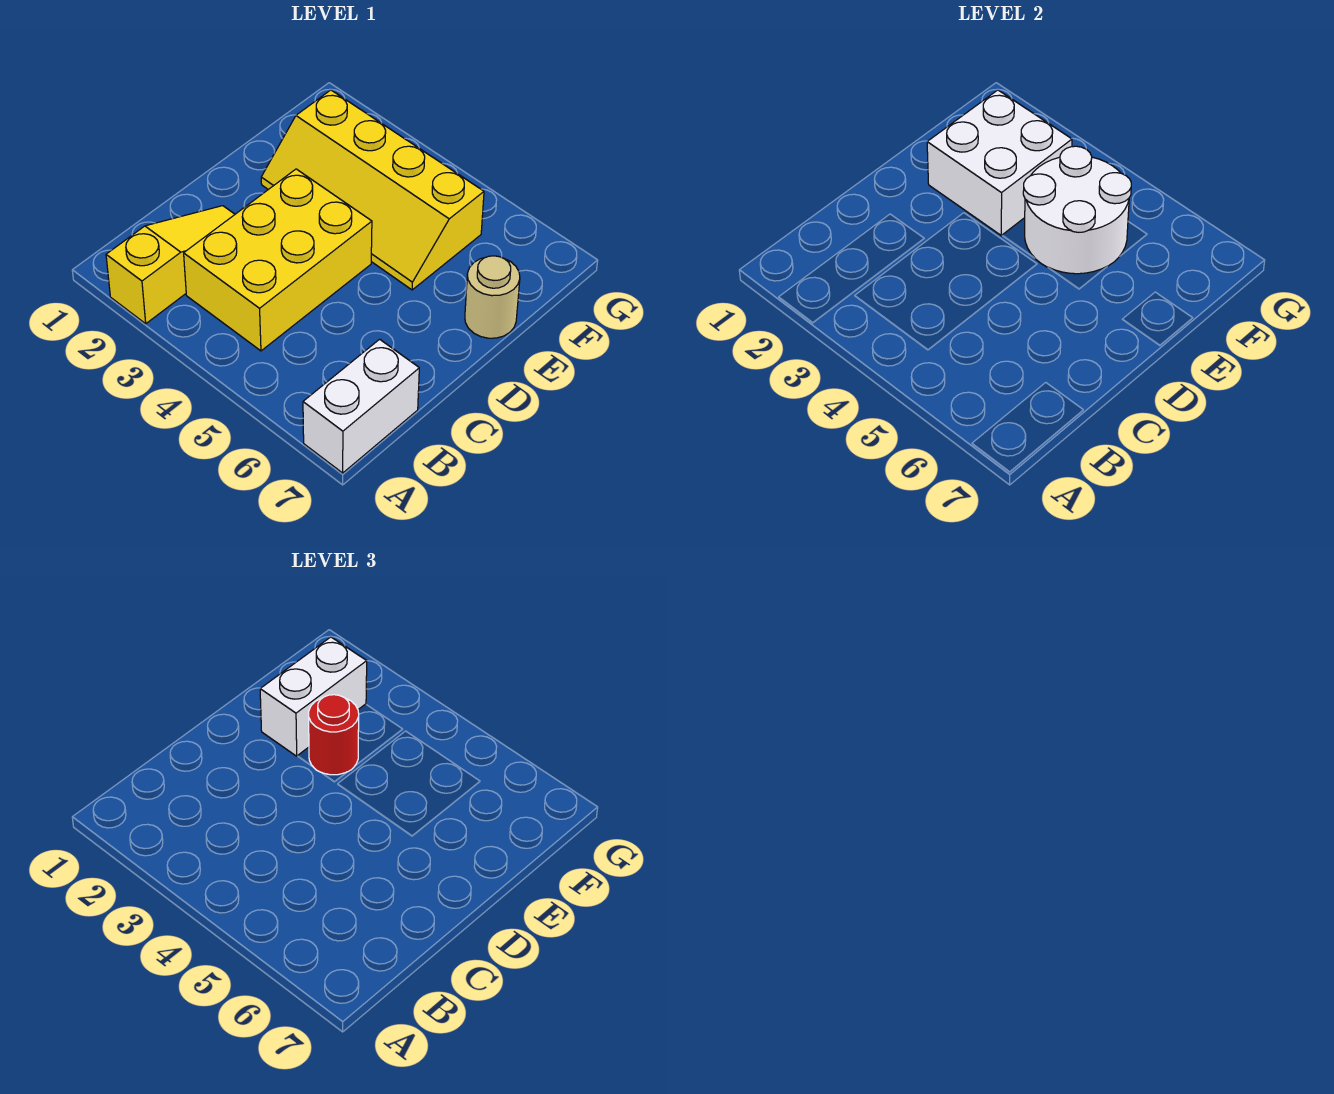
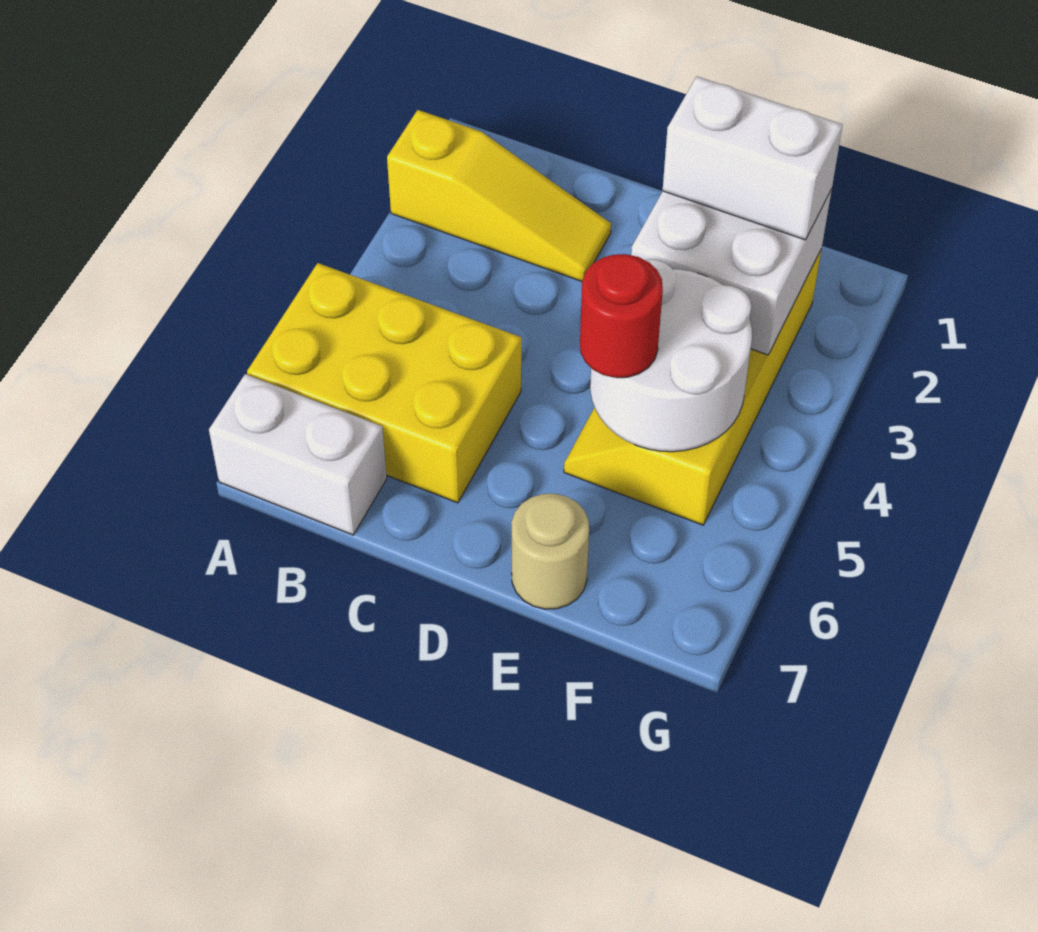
yellow 2x3 brick [184,169,372,351] -> yellow 2x3 brick moved to [247,263,521,503]
red 1x1 round brick [309,695,359,775] -> red 1x1 round brick moved to [580,254,663,378]

